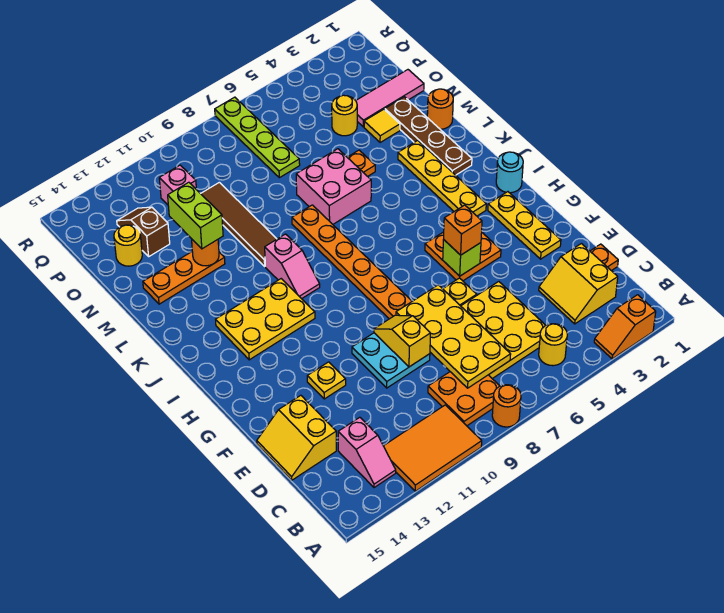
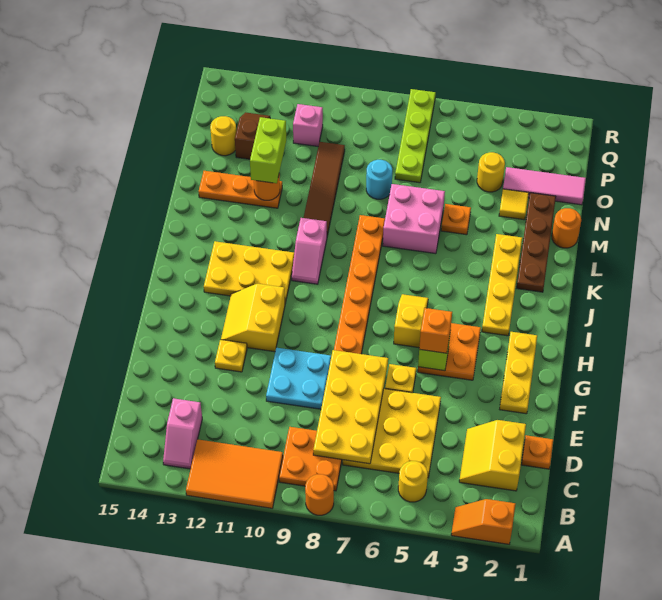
yellow 2x2 slope [257,395,336,480] -> yellow 2x2 slope moved to [221,284,285,352]
yellow 1x2 slope [374,315,431,367] -> yellow 1x2 slope moved to [394,294,428,348]
cyan 1x1 round brick [496,152,523,193] -> cyan 1x1 round brick moved to [366,160,392,199]

